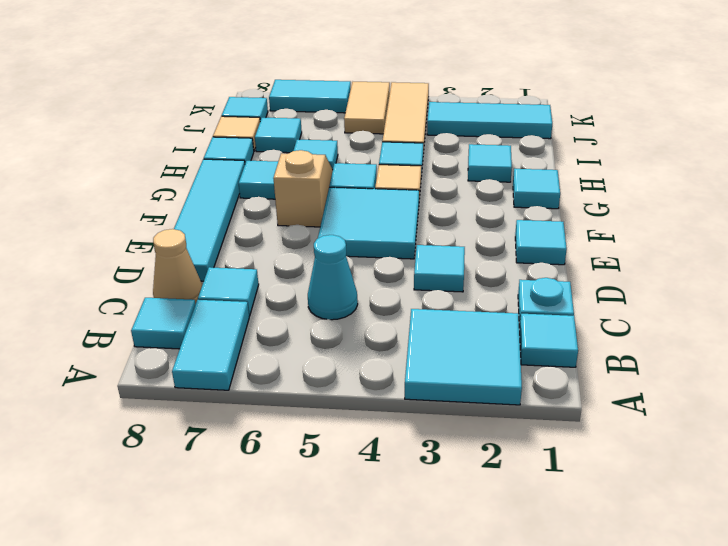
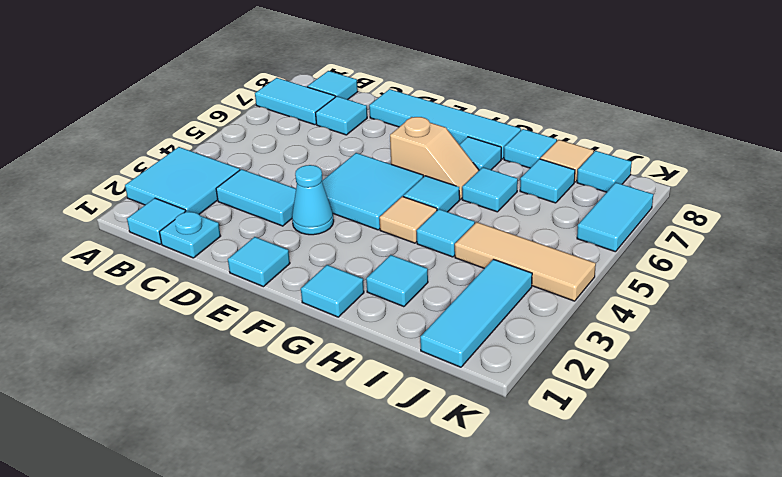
cyan 1x1 cone [308,235,358,320] -> cyan 1x1 cone moved to [292,165,334,235]
tan 1x1 cone [153,229,202,304] -> none
cyan 1x1 tile [414,245,465,292] -> cyan 1x2 tile [216,169,296,226]
tan 1x2 tile [344,82,390,134] -> none

